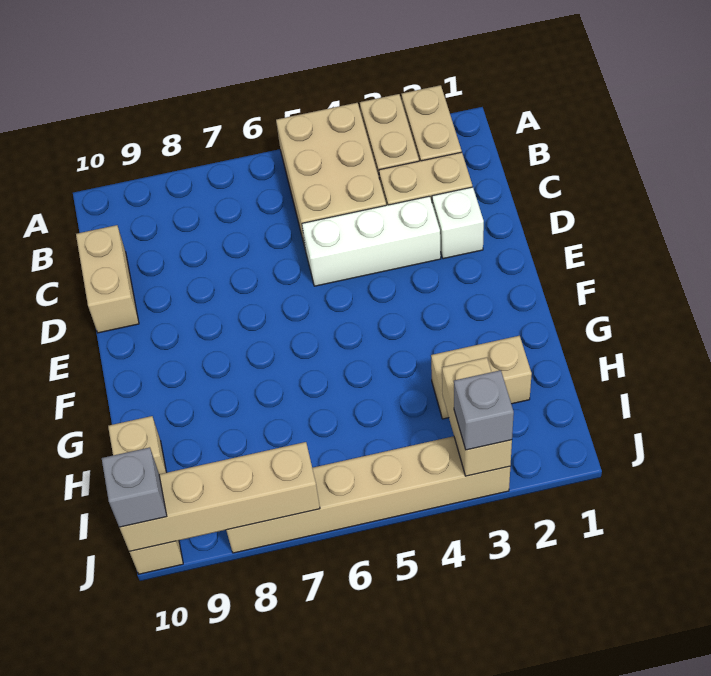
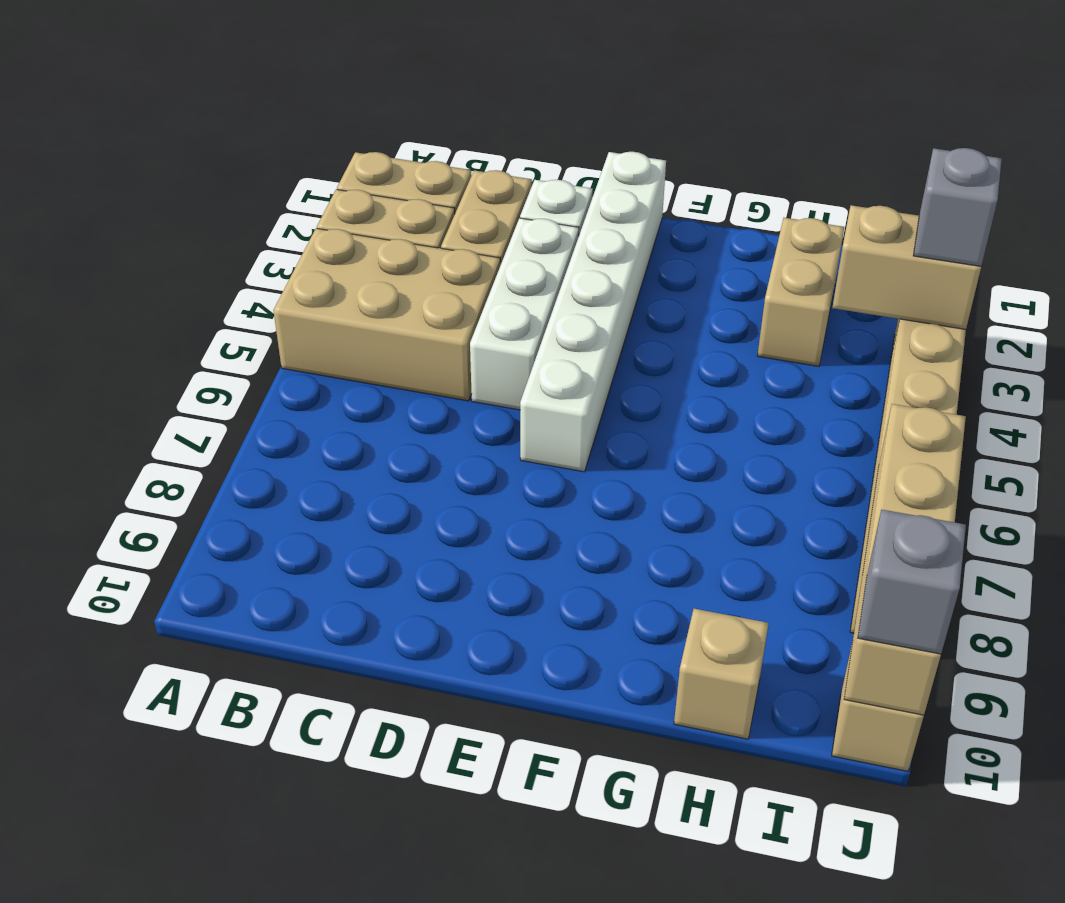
tan 1x2 brick [76,225,139,333] -> none
none -> white 1x6 brick [520,152,666,472]

